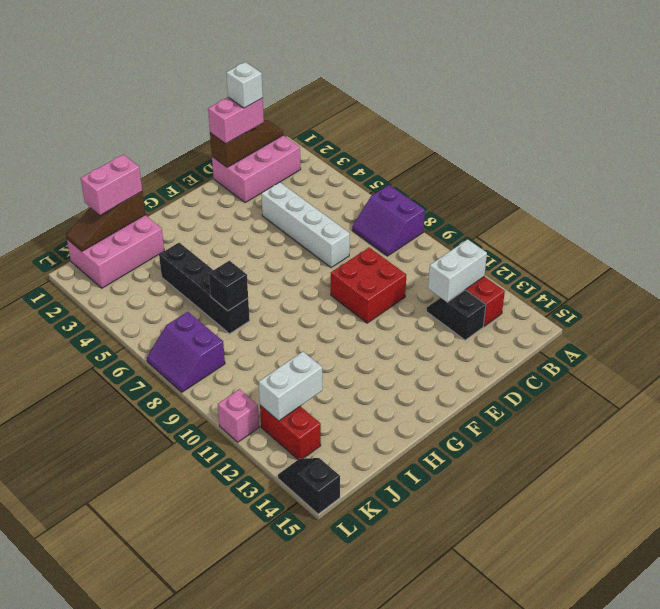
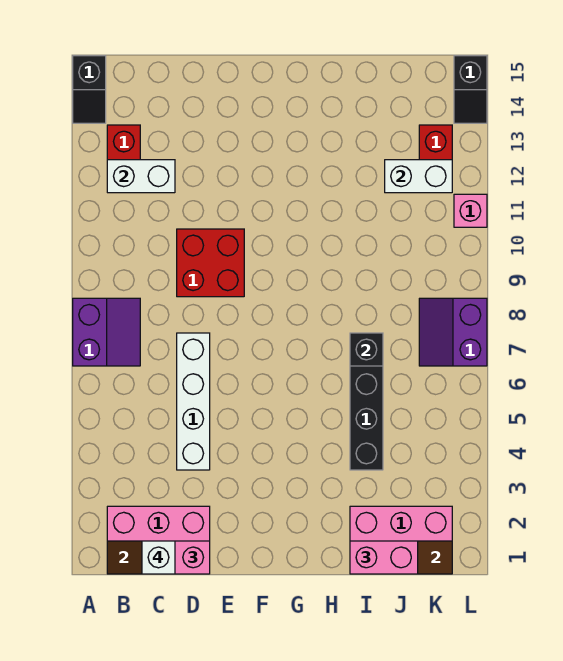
black 1x2 slope [426,290,486,340] -> black 1x2 slope moved to [73,56,106,123]
purple 2x2 slope [147,312,225,392] -> purple 2x2 slope turned to [419,298,487,366]

